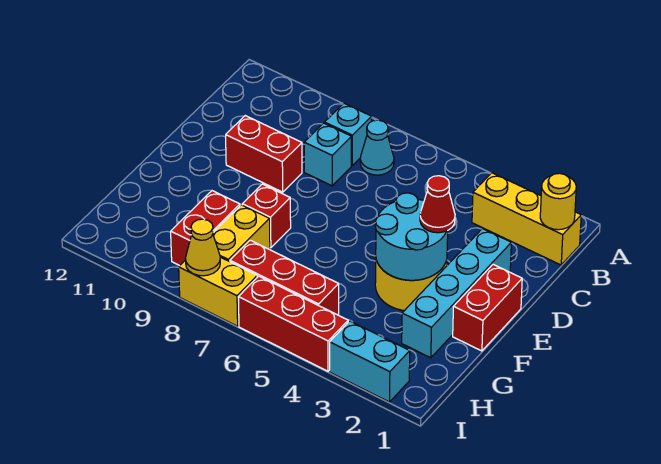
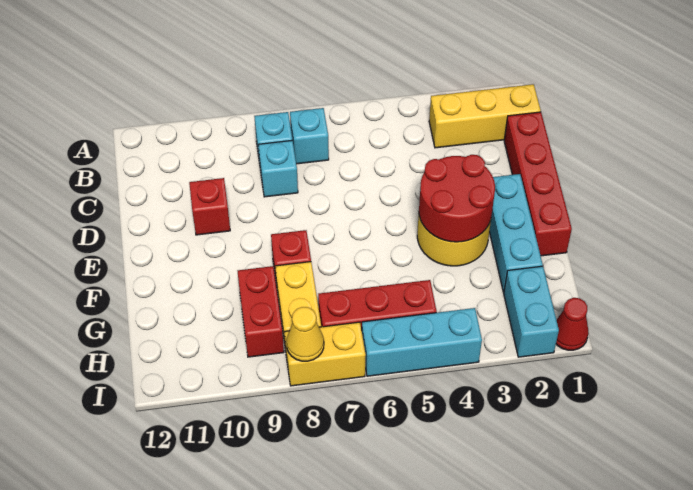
yellow 1x1 round brick [540,173,576,230] -> none
cyan 1x1 cone [360,120,394,175] -> cyan 1x1 brick [290,108,329,164]
cyan 1x4 brick [402,229,511,358] -> cyan 1x3 brick [489,174,543,292]
red 1x2 brick [226,116,302,192] -> red 1x1 brick [189,178,230,235]
red 1x2 brick [453,264,522,351] -> red 1x4 brick [504,112,572,256]
cyan 2x2 round brick [375,193,448,280] -> red 2x2 round brick [419,155,495,242]
red 1x1 cone [420,176,455,233] -> red 1x1 cone moved to [556,298,589,350]
cyan 1x2 brick [330,321,410,402] -> cyan 1x2 brick turned to [504,266,559,357]
red 1x3 brick [238,276,348,371] -> cyan 1x3 brick [362,308,482,376]

